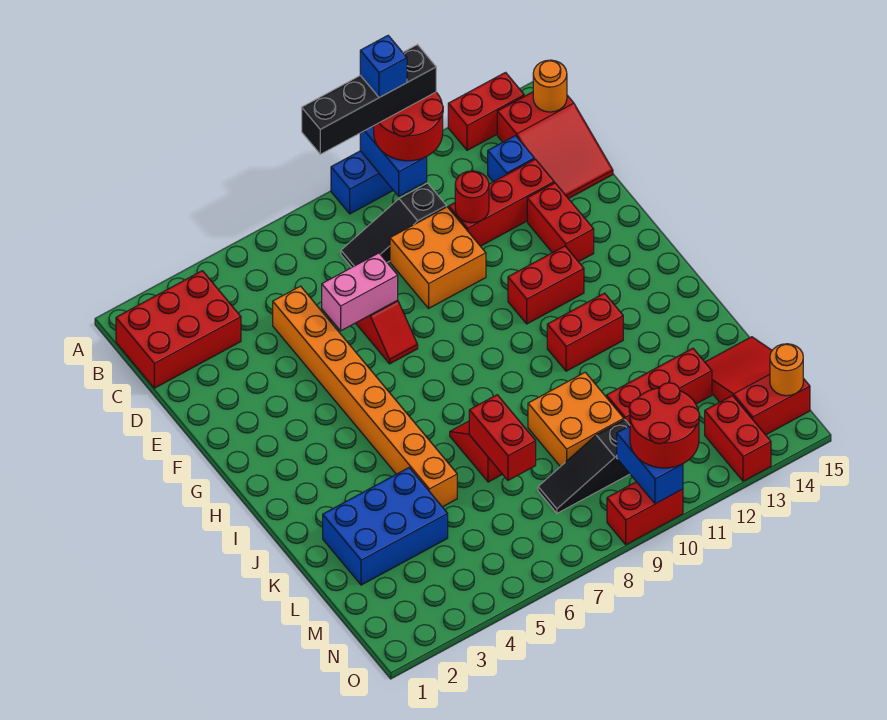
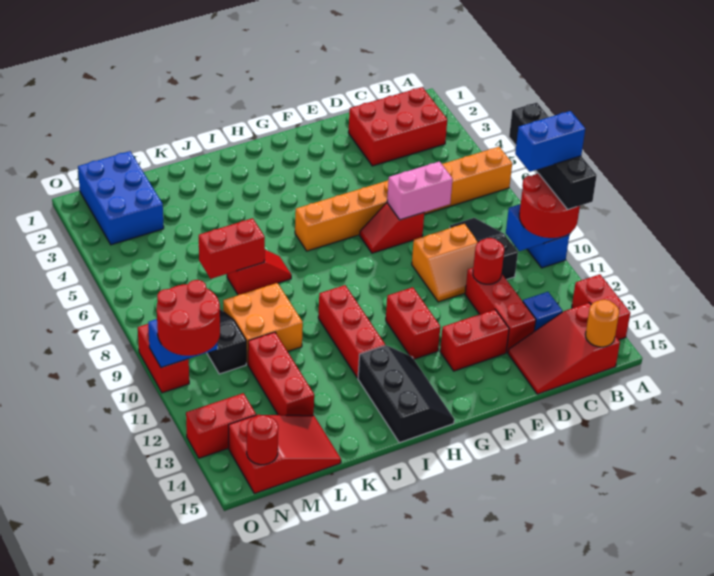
blue 1x1 brick [360,36,407,98] -> blue 1x2 brick [515,111,585,172]
red 2x3 brick [116,271,241,388] -> red 2x3 brick turned to [348,87,447,166]
orange 1x8 brick [273,286,457,507] -> orange 1x8 brick moved to [295,147,512,251]
orange 2x2 brick [390,207,486,308] -> orange 2x2 slope [412,224,478,302]
pink 1x2 brick [322,253,398,331] -> pink 1x2 brick turned to [387,162,453,220]
none -> black 2x3 slope [358,345,454,443]
red 1x2 brick [547,293,623,371] -> red 1x3 brick [318,285,385,378]
blue 2x3 brick [323,468,448,585] -> blue 2x3 brick moved to [78,151,164,245]
orange 1x1 round brick [770,344,803,396] -> red 1x1 round brick [247,415,278,465]

